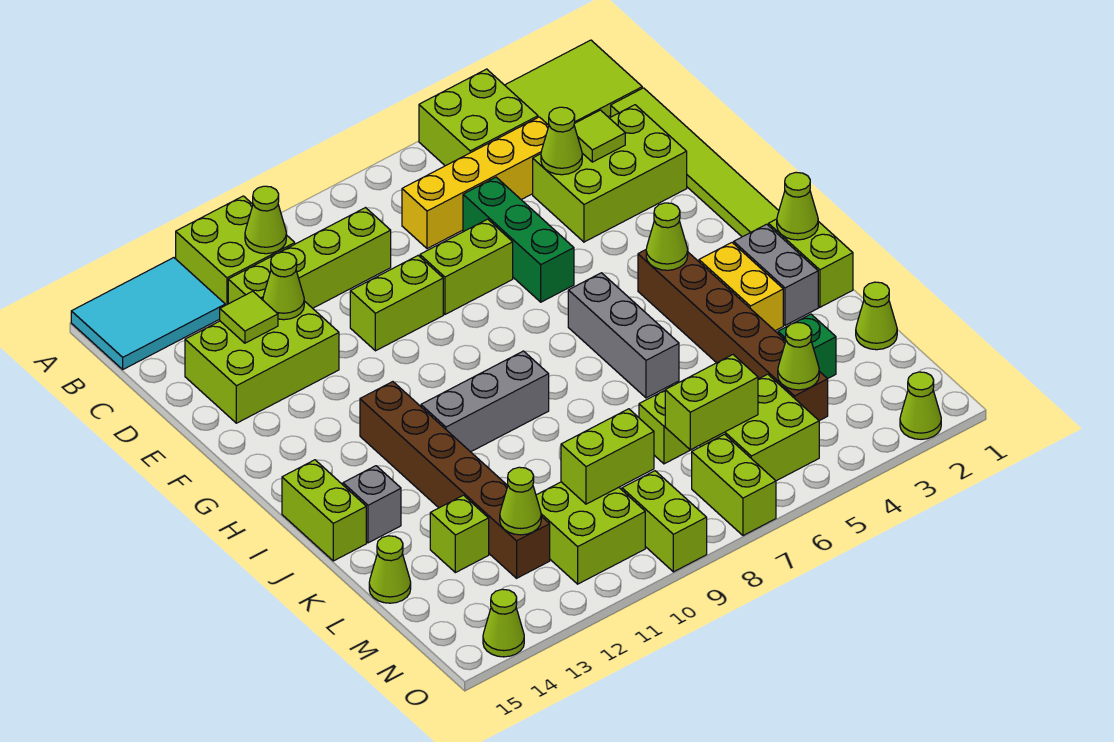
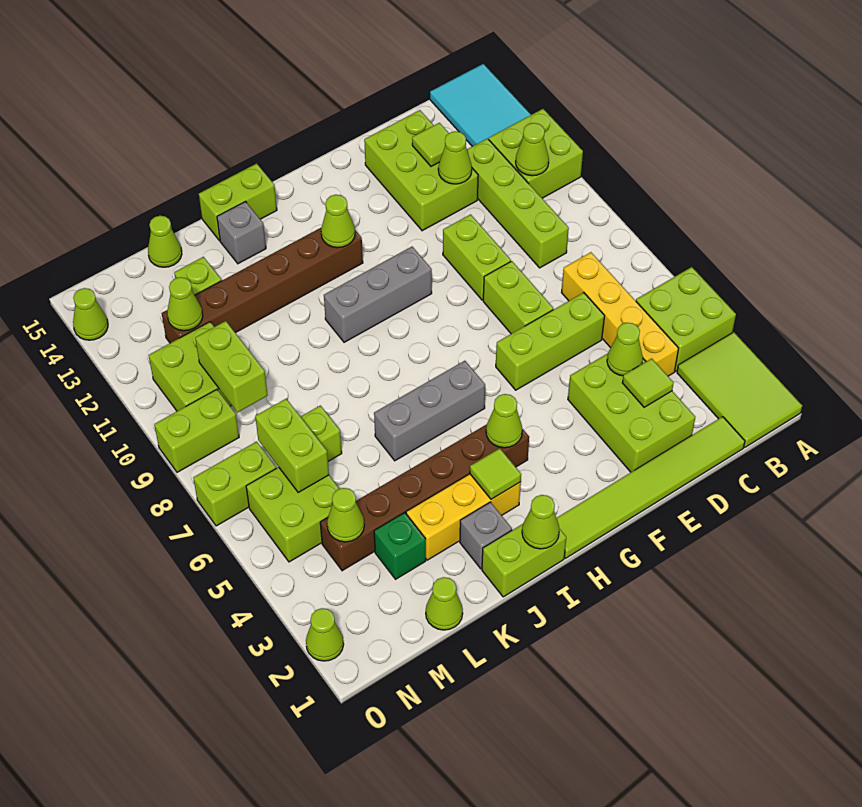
green 1x3 brick [463,177,574,302] -> lime 1x3 brick [496,293,605,390]
none -> lime 1x1 cone [321,195,355,248]
grey 1x2 brick [734,224,818,325] -> grey 1x1 brick [460,502,512,569]
yellow 1x2 brick [699,243,783,331] -> yellow 1x3 brick [406,474,521,560]
none -> lime 1x1 tile [470,448,521,499]
grey 1x3 brick [421,351,549,452] -> grey 1x3 brick turned to [324,247,432,342]

